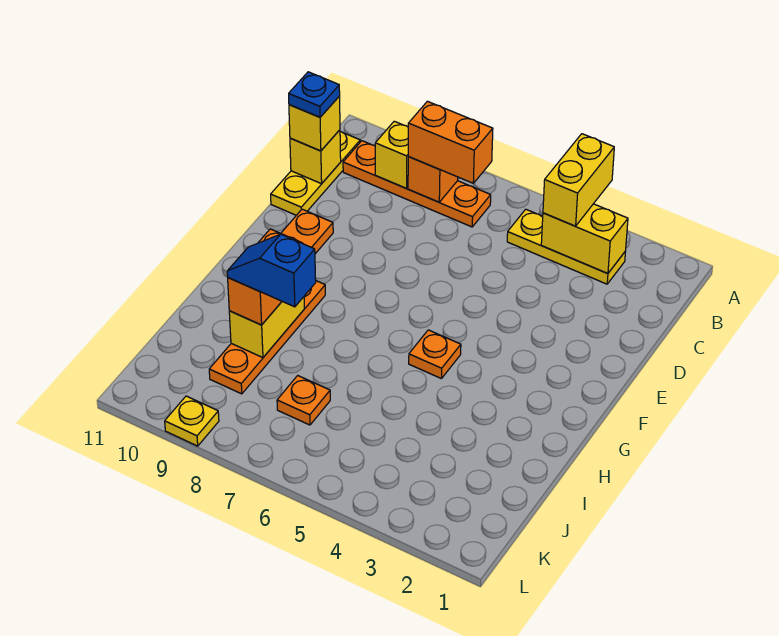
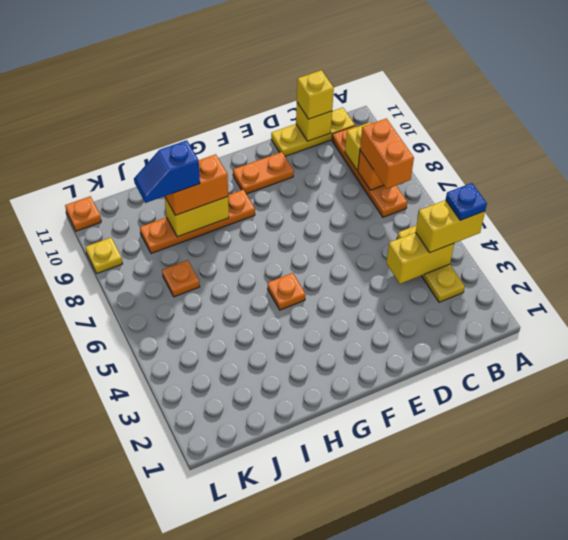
yellow 1x2 brick [541,204,628,274] -> yellow 1x2 brick turned to [386,232,454,284]
blue 1x1 plate [289,72,340,117] -> blue 1x1 plate moved to [446,183,487,220]
blue 1x2 slope [227,234,316,307] -> blue 1x2 slope turned to [134,140,200,203]
none -> orange 1x1 plate [65,196,101,231]

